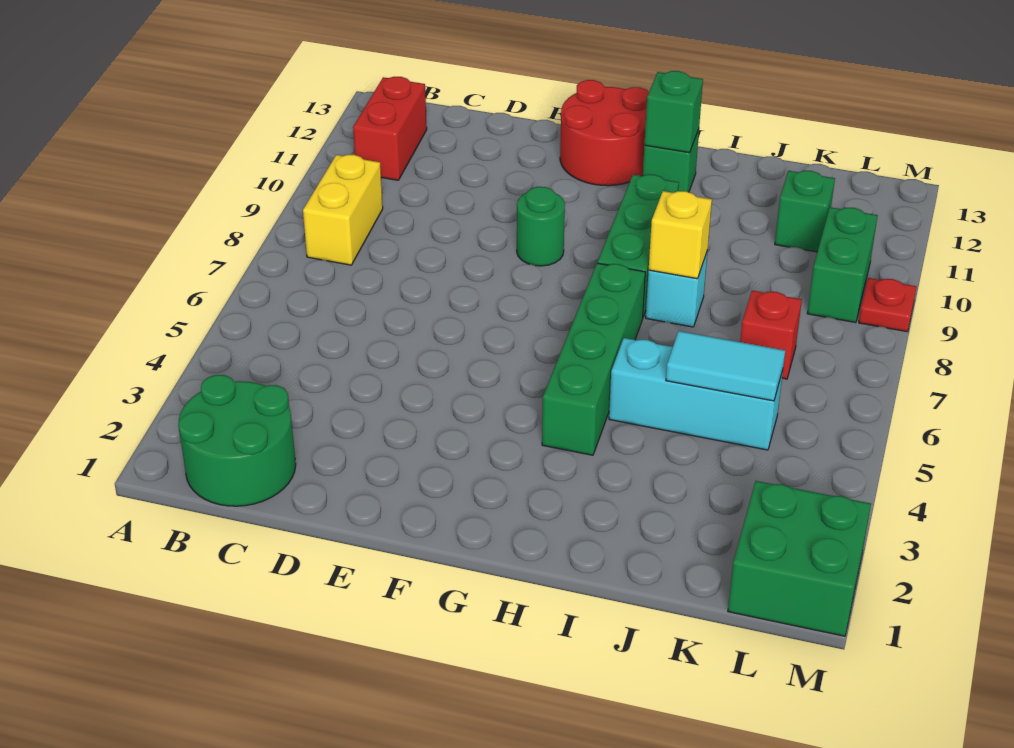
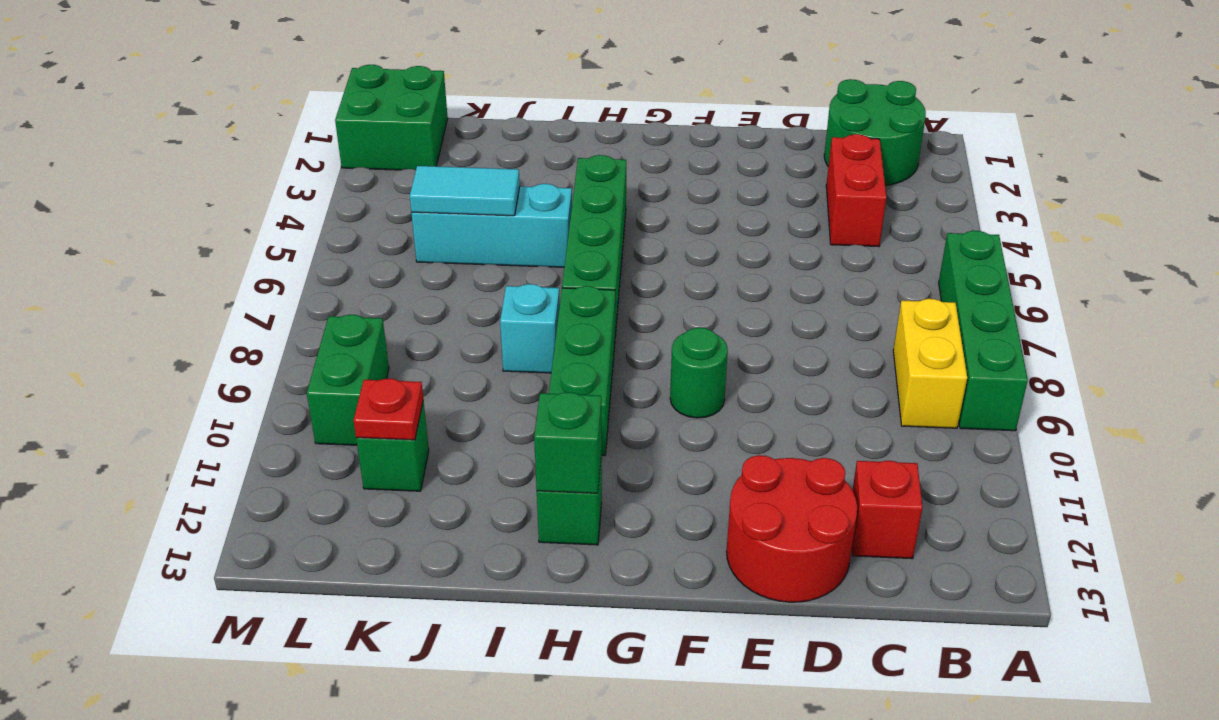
none -> green 1x4 brick [939,231,1028,431]
red 1x2 brick [353,77,427,180] -> red 1x2 brick moved to [826,134,886,247]
red 2x2 round brick [560,80,649,186] -> red 2x2 round brick moved to [726,455,857,602]
yellow 1x1 brick [649,191,712,279] -> none
red 1x1 brick [740,291,802,379] -> red 1x1 brick moved to [852,461,923,559]
red 1x1 plate [859,278,917,332] -> red 1x1 plate moved to [354,379,423,440]

